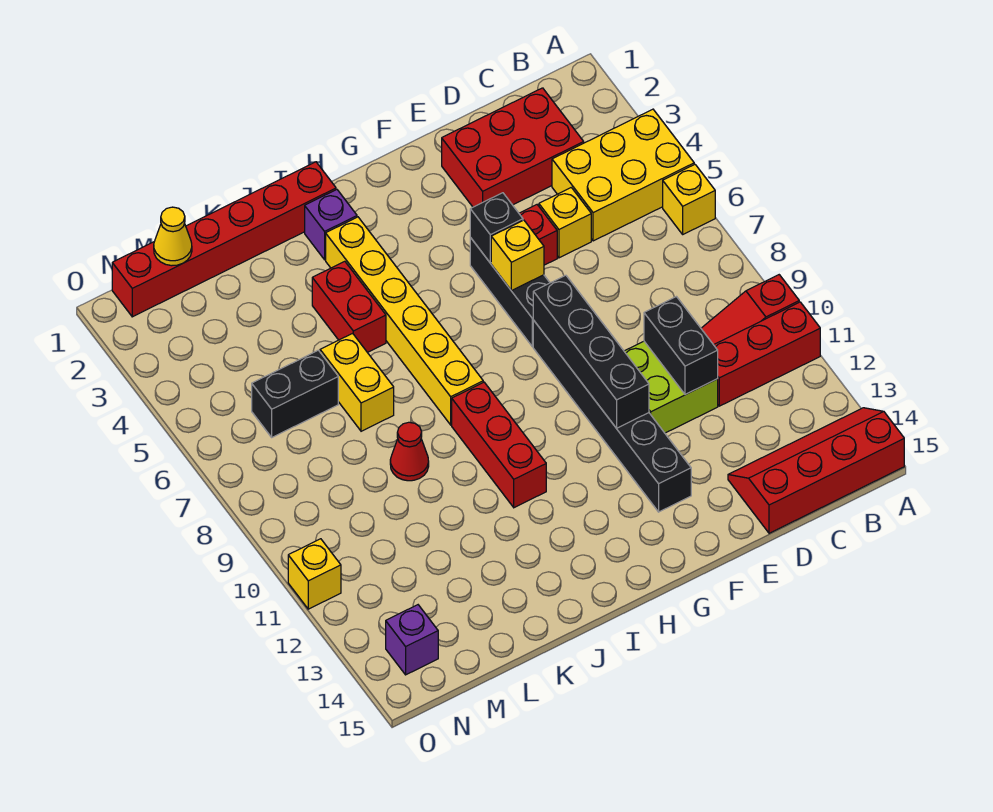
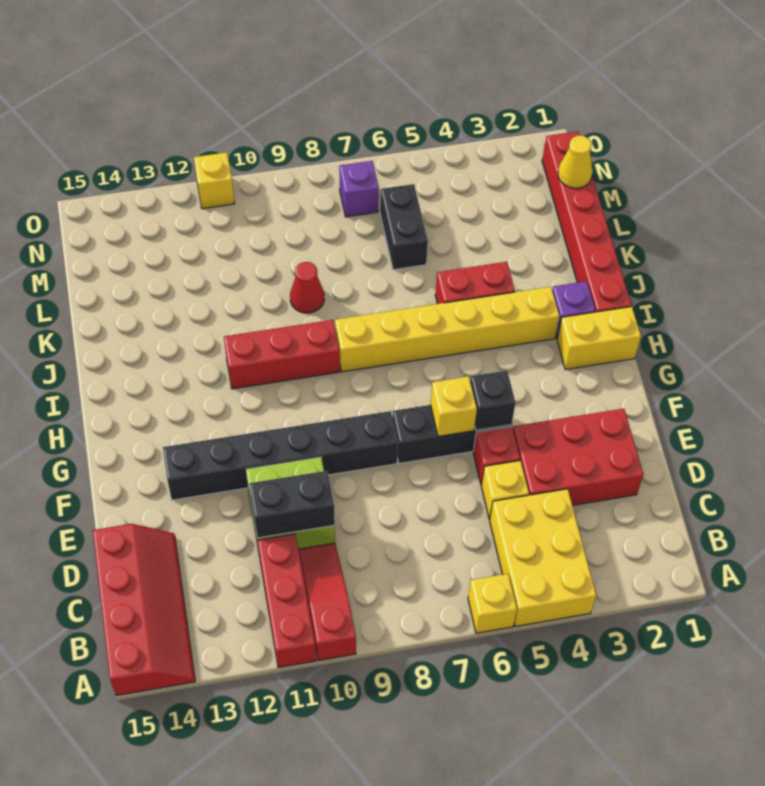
red 2x3 brick [442,88,584,207] -> red 2x3 brick turned to [513,409,644,505]
black 1x4 brick [533,275,649,428] -> none
yellow 1x2 brick [320,333,394,431] -> yellow 1x2 brick moved to [557,307,641,370]
purple 1x1 brick [386,605,438,675] -> purple 1x1 brick moved to [339,161,379,217]

